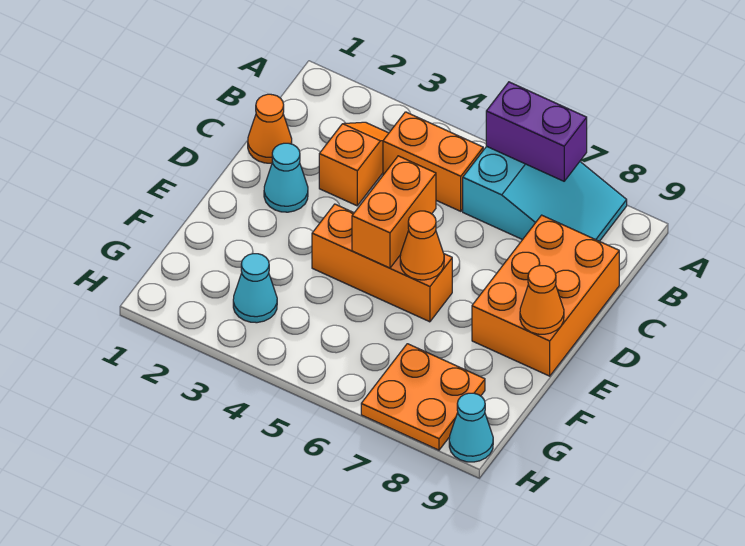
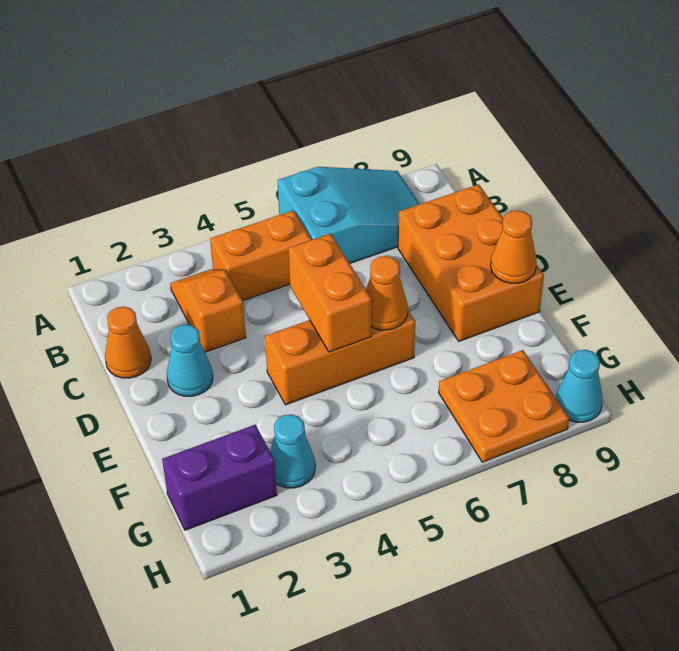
purple 1x2 brick [486,82,587,181] -> purple 1x2 brick moved to [162,425,277,530]

